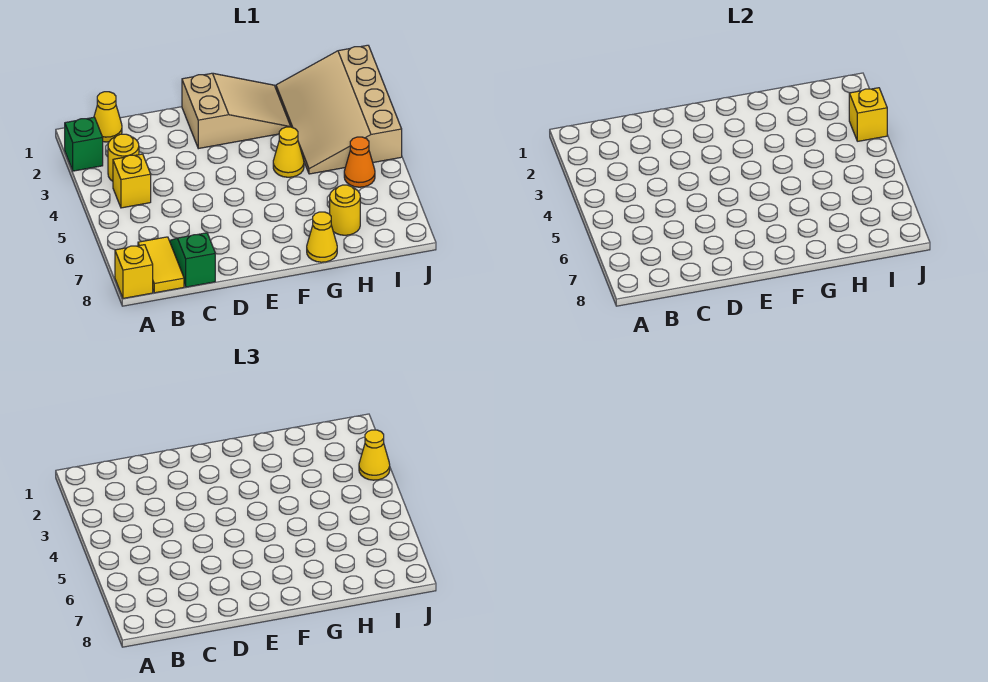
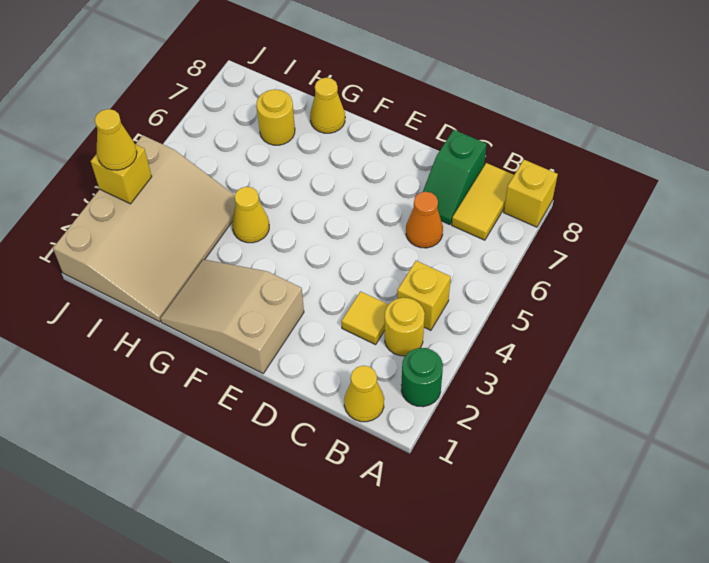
green 1x1 brick [65,117,103,171] -> green 1x1 round brick [401,348,443,407]
none -> yellow 1x1 tile [341,291,388,345]
orange 1x1 cone [344,137,375,187] -> orange 1x1 cone moved to [406,192,443,248]

